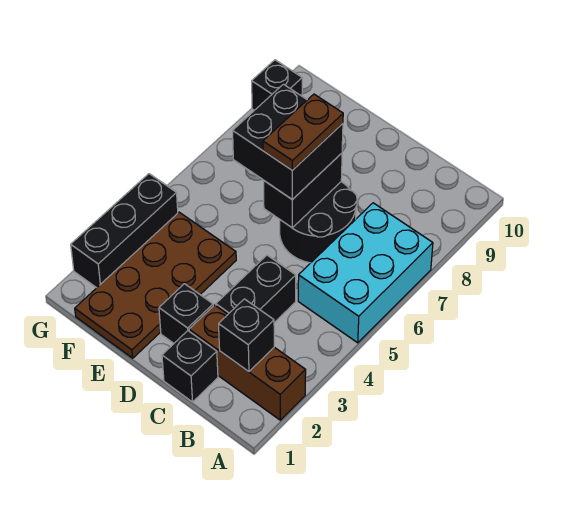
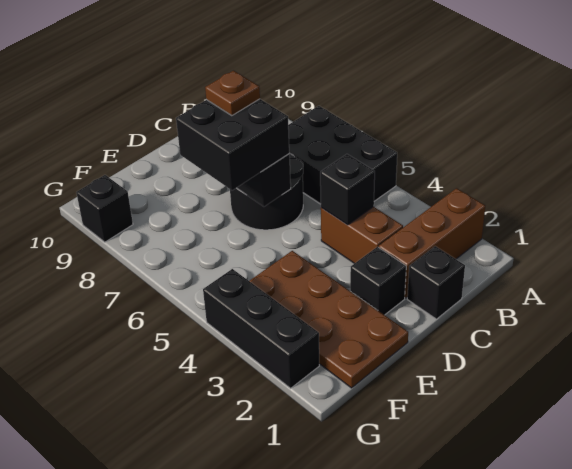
cyan 2x3 brick [298,203,433,343] -> black 2x3 brick [288,106,397,204]
black 1x1 brick [219,299,274,372] -> black 1x1 brick moved to [320,154,375,225]
black 1x2 brick [216,255,296,323] -> brown 1x2 brick [321,207,403,264]
brown 1x2 plate [263,94,343,170] -> brown 1x1 plate [205,71,260,116]

